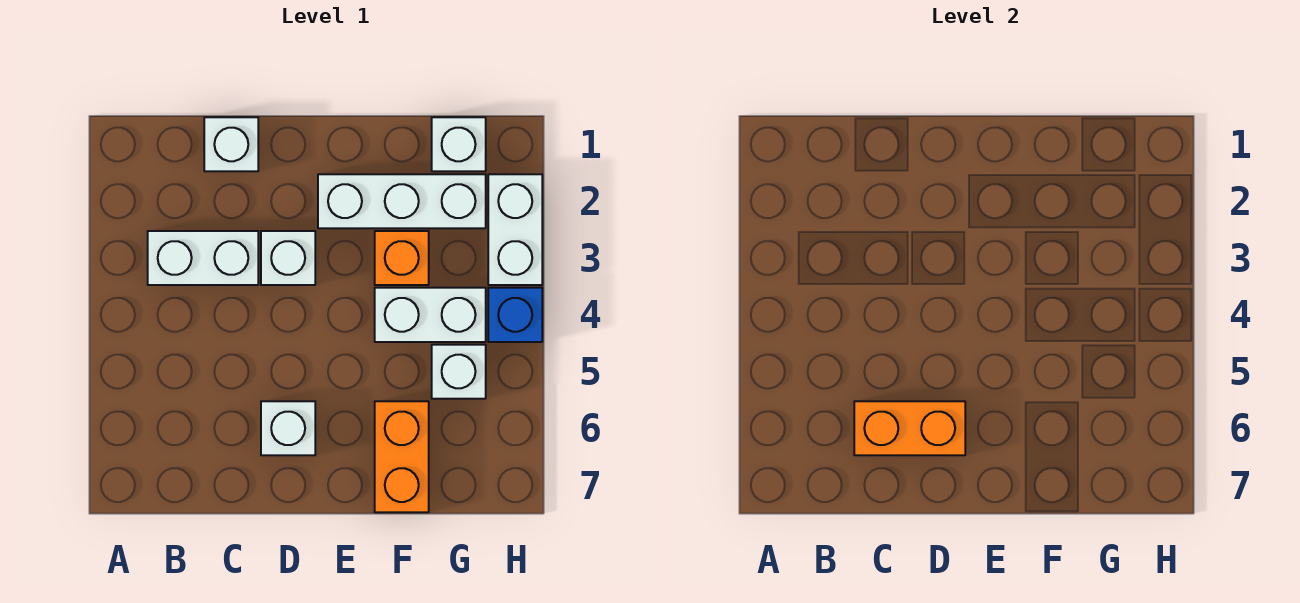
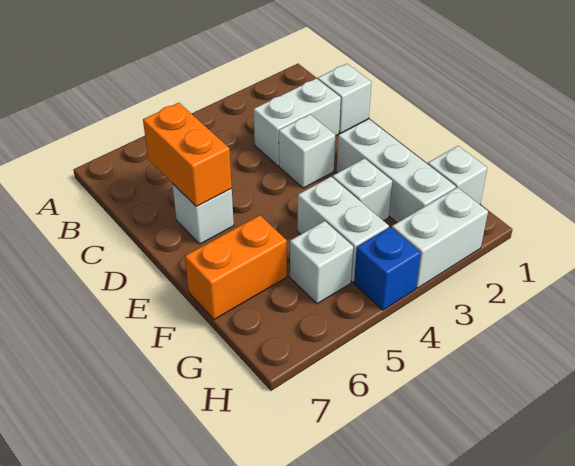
white 1x2 brick [148,231,258,285] -> white 1x2 brick turned to [254,78,341,166]
orange 1x1 brick [375,231,429,285] -> white 1x1 brick [332,158,392,221]

